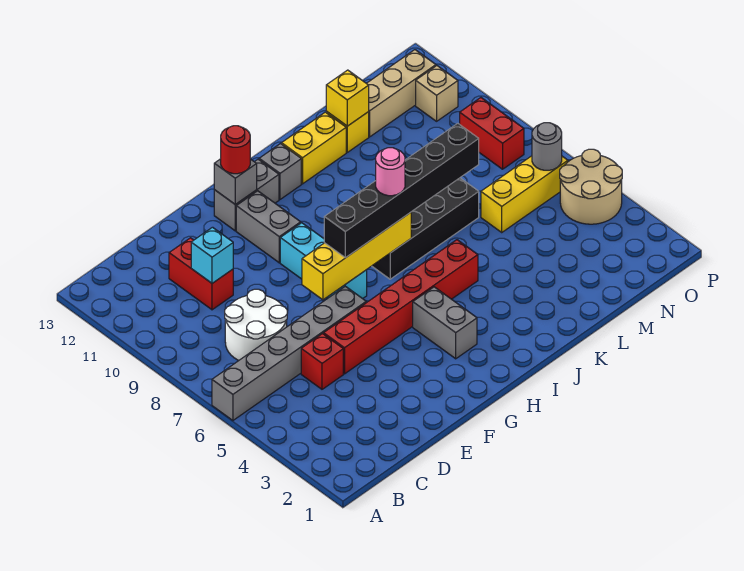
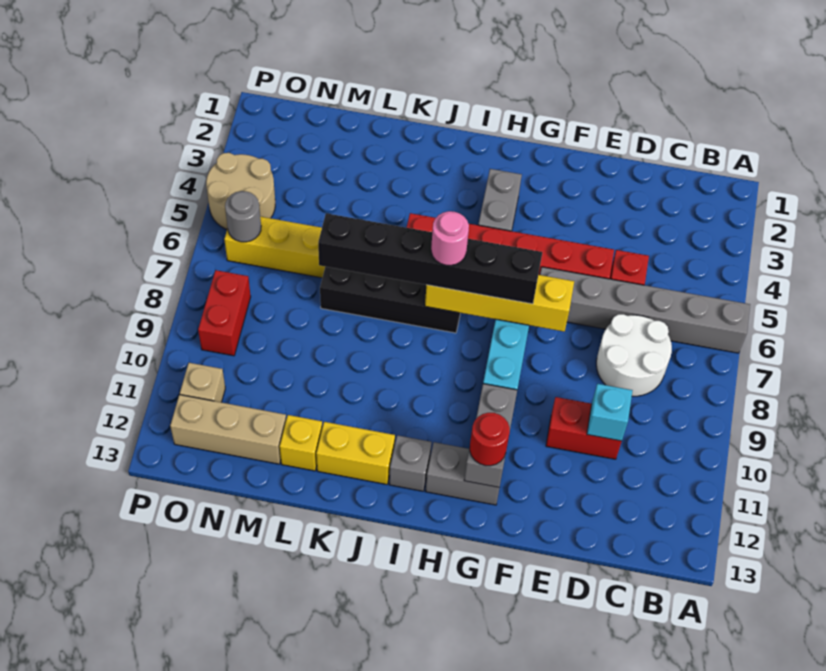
red 1x2 brick [169,238,233,310] -> red 1x2 brick turned to [546,397,622,459]
yellow 1x1 brick [326,70,369,126] -> none

